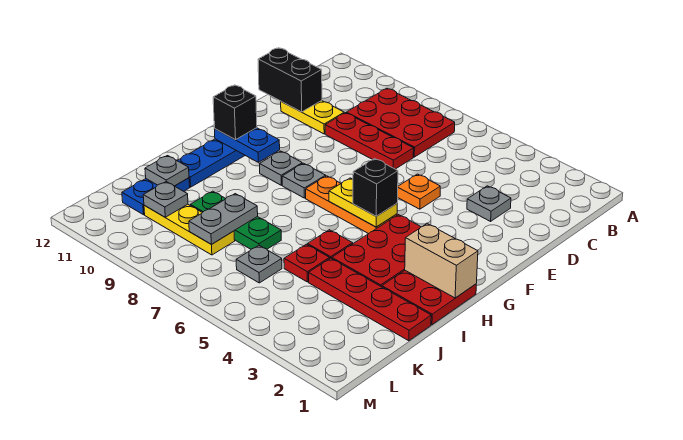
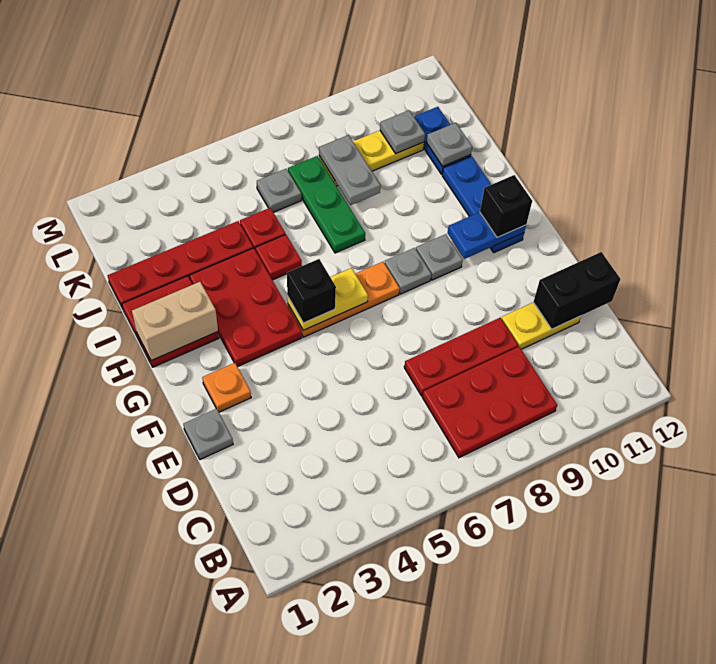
grey 1x1 plate [467,186,511,221] -> grey 1x1 plate moved to [183,409,233,460]
orange 1x1 plate [398,174,440,209] -> orange 1x1 plate moved to [202,363,251,412]
green 1x3 plate [190,191,281,249] -> green 1x3 plate turned to [288,156,365,253]

